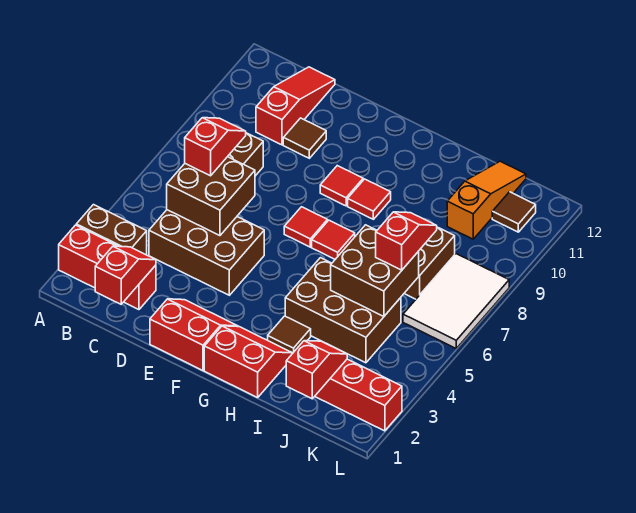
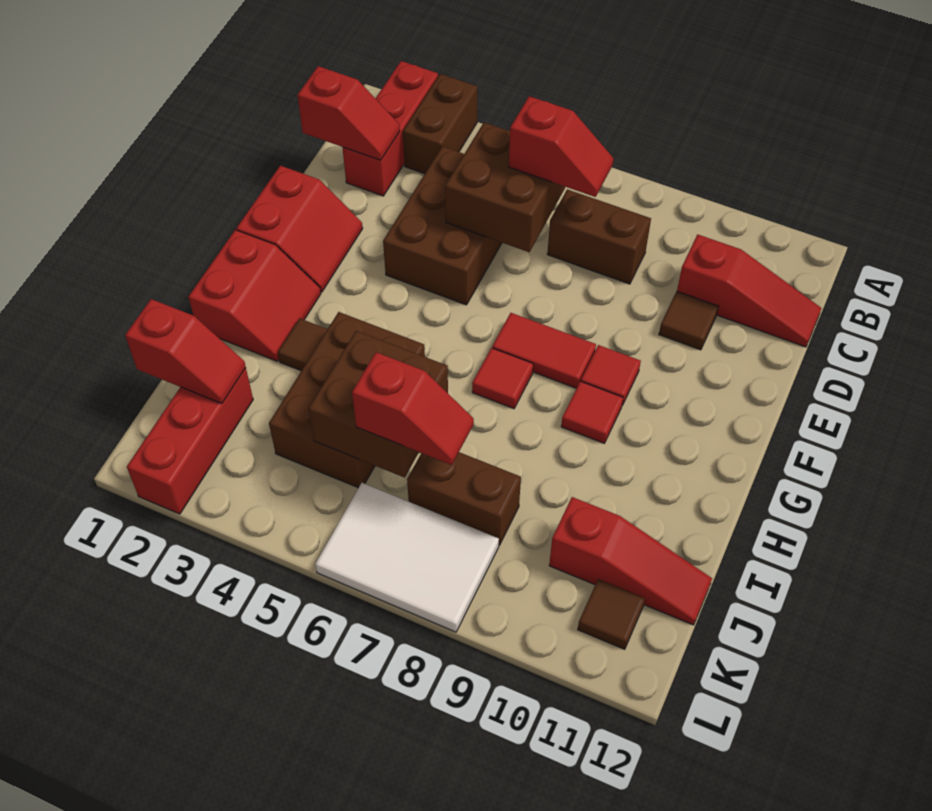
red 1x1 tile [284,207,327,247] -> red 1x2 tile [492,313,596,388]
orange 1x3 slope [447,161,526,239] -> red 1x3 slope [549,497,712,625]

